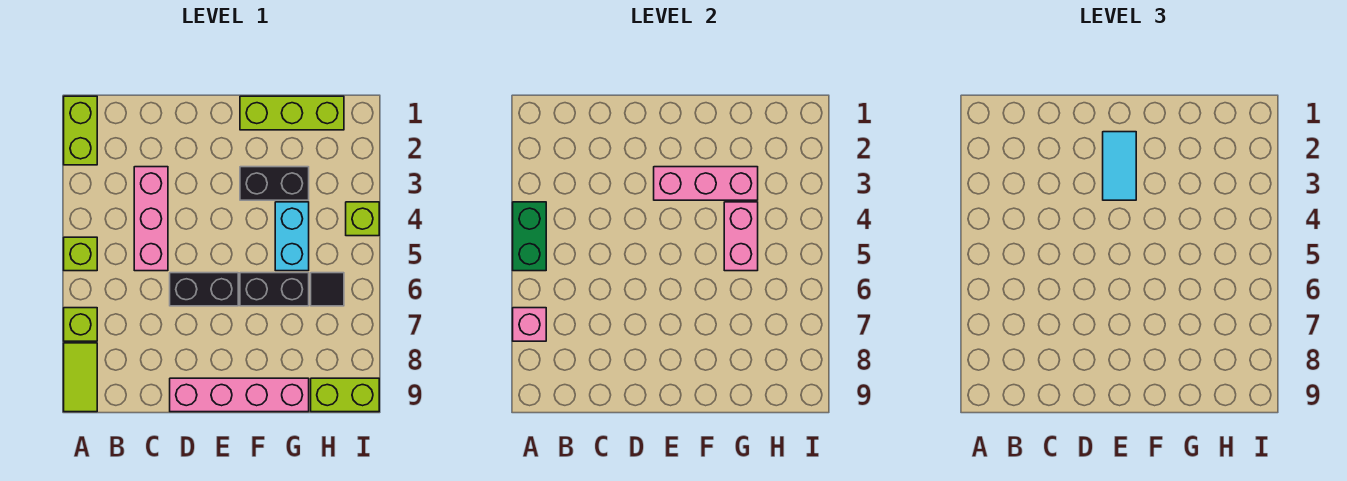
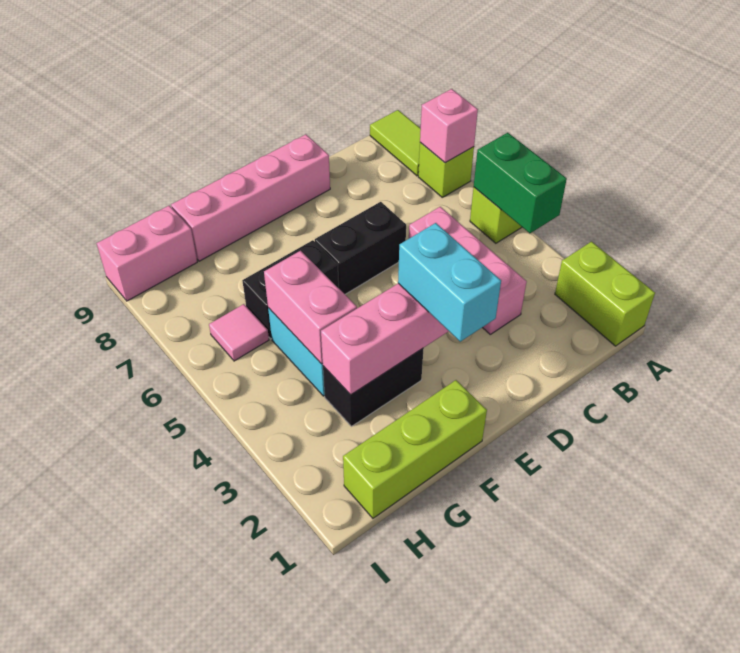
cyan 1x2 tile [1103,132,1136,200] -> cyan 1x2 brick [398,223,501,342]
black 1x1 tile [311,273,344,306] -> pink 1x1 tile [209,304,269,361]
lime 1x2 brick [311,378,379,412] -> pink 1x2 brick [97,206,197,301]
lime 1x1 brick [346,202,379,236] -> none

